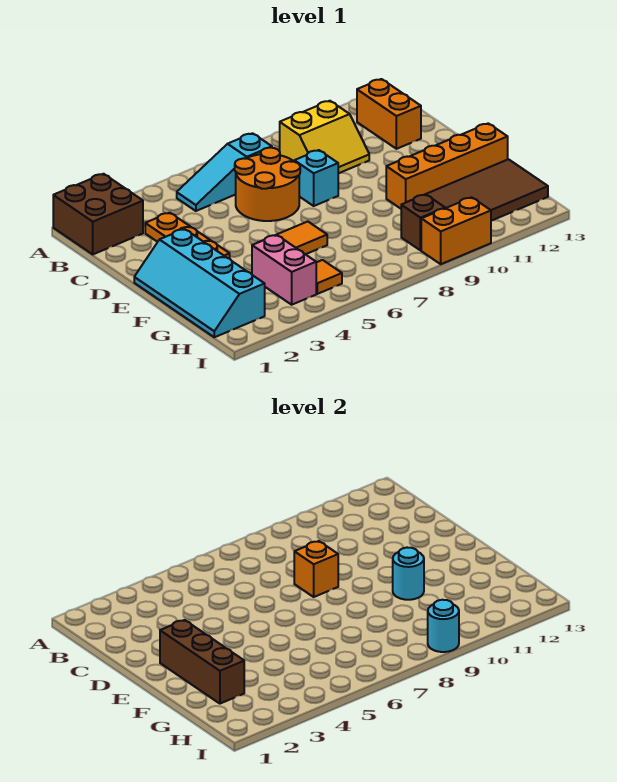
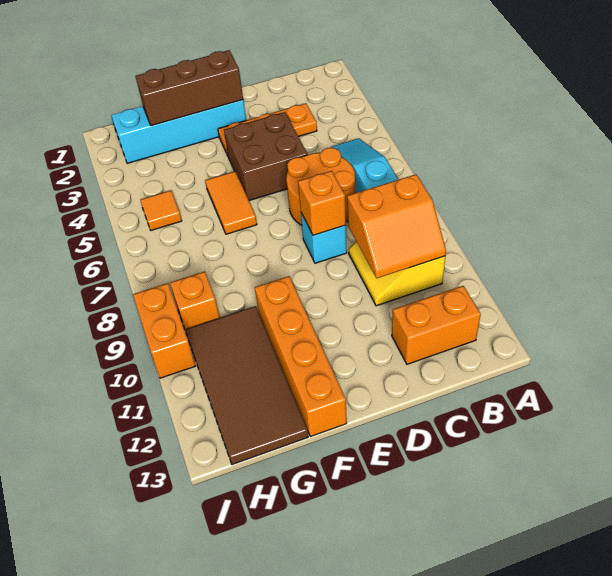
brown 2x2 brick [53,174,143,254] -> brown 2x2 brick moved to [224,112,307,201]
none -> orange 2x2 slope [347,174,446,278]
cyan 1x1 round brick [393,548,424,600] -> none
pink 1x2 brick [252,235,316,305] -> none
brown 1x1 brick [401,194,445,250] -> orange 1x1 brick [170,272,220,331]
cyan 1x1 round brick [428,600,459,652] -> none

